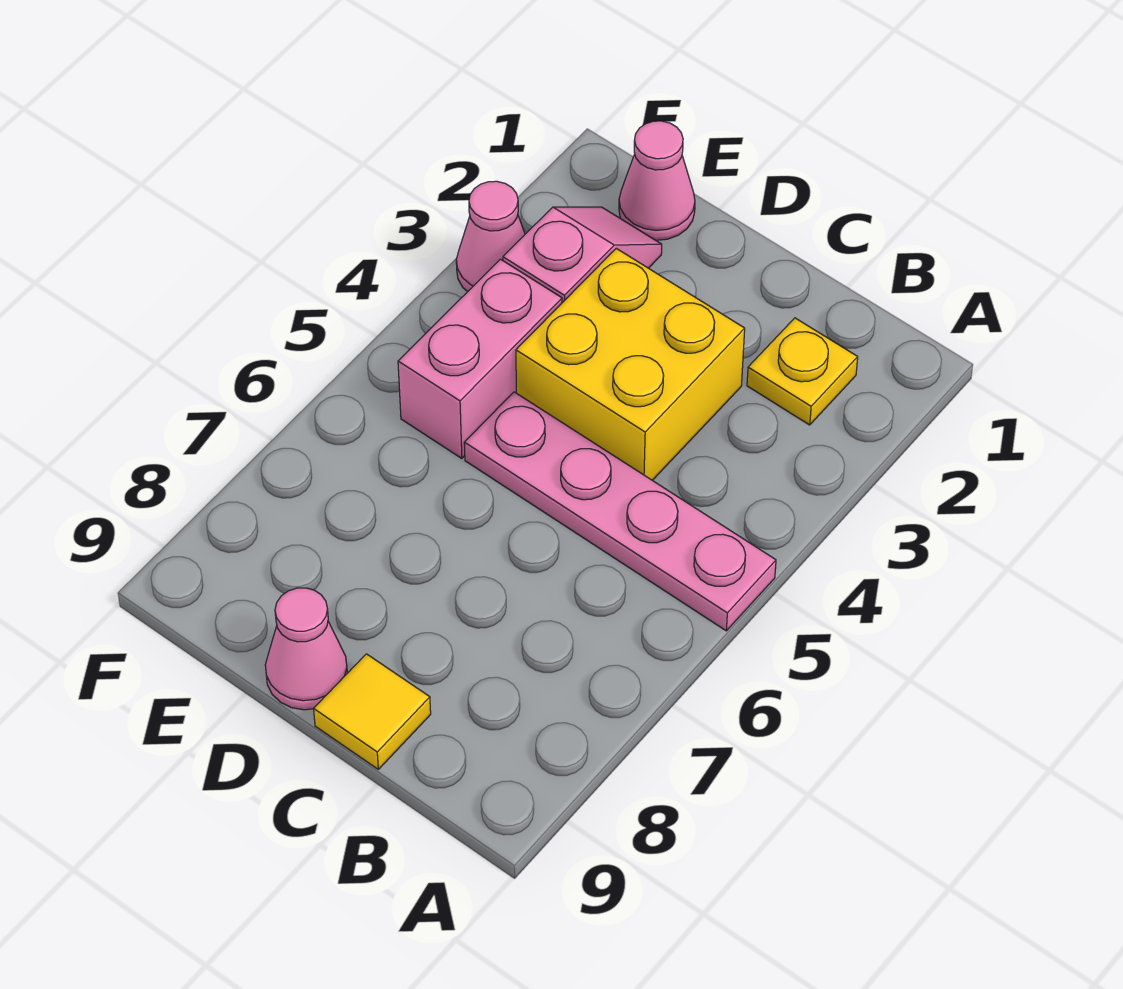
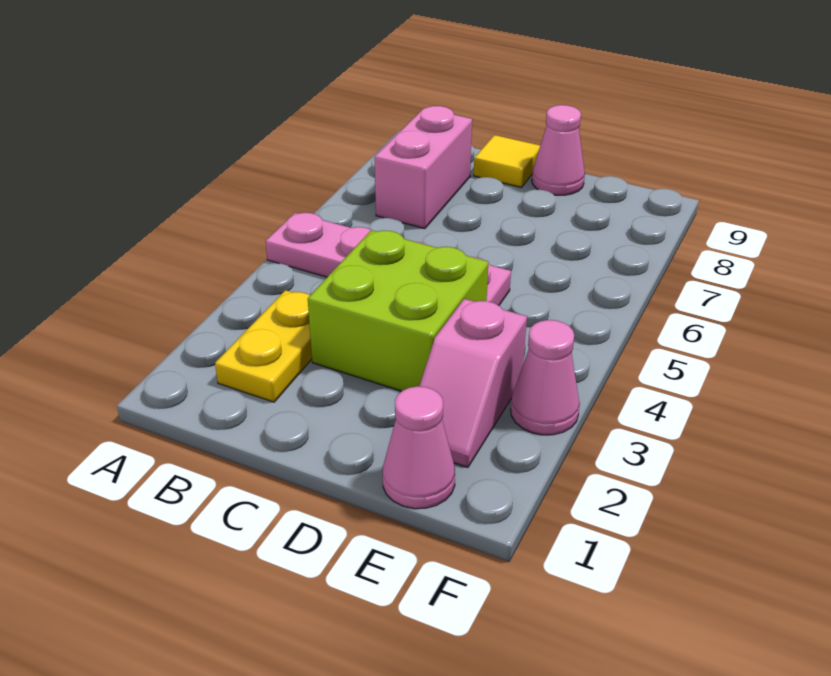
yellow 1x1 plate [747,318,858,425] -> yellow 1x2 plate [215,290,312,402]
yellow 2x2 brick [516,248,745,480] -> lime 2x2 brick [308,230,488,391]
pink 1x2 brick [398,259,562,458] -> pink 1x2 brick moved to [375,106,472,229]

